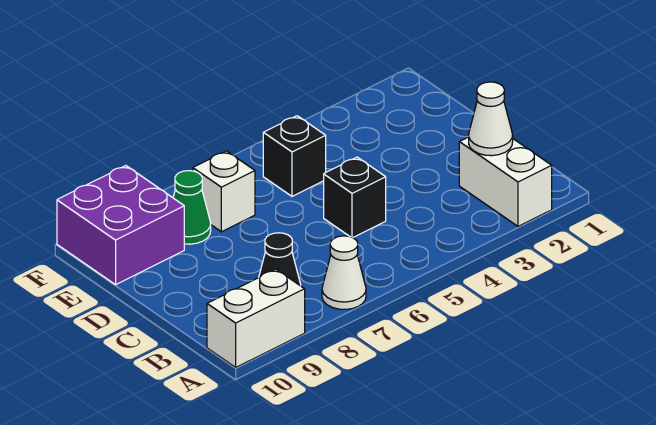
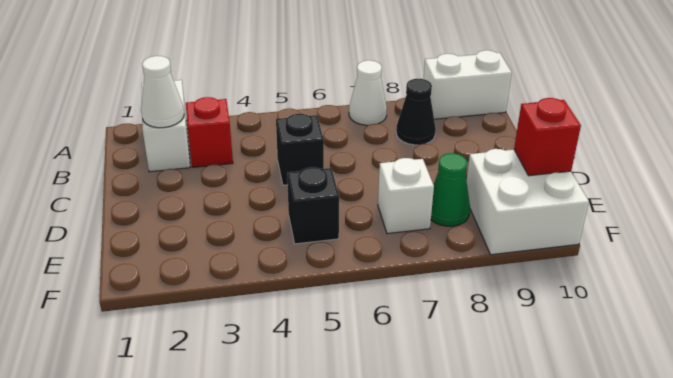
none -> red 1x1 brick [186,97,233,167]
purple 2x2 brick [57,166,184,285] -> white 2x2 brick [467,149,589,255]
none -> red 1x1 brick [514,98,581,176]

